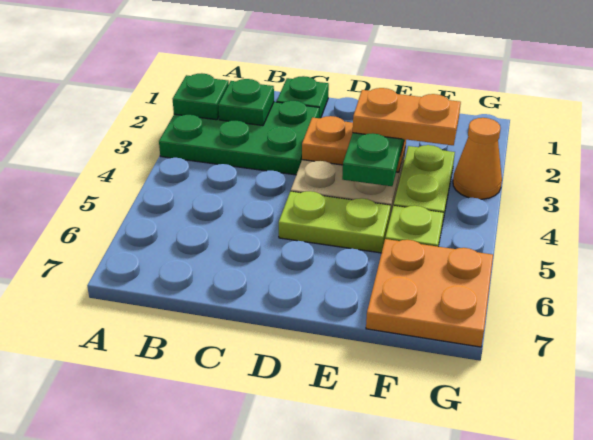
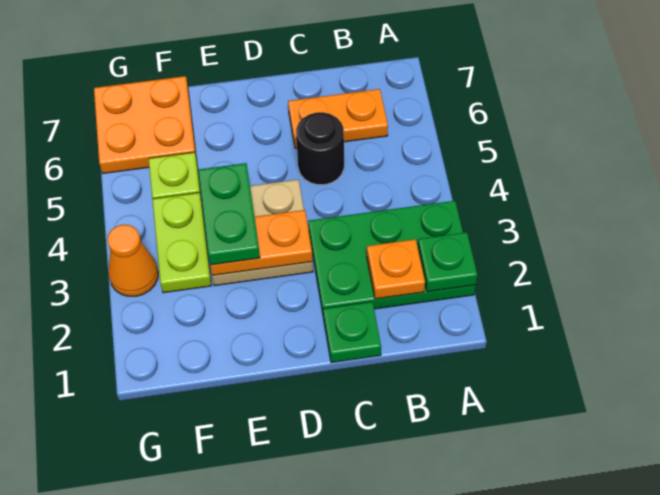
green 1x1 plate [218,79,274,126] -> orange 1x1 plate [367,239,425,299]
none -> black 1x1 round brick [296,112,344,185]
lime 1x2 plate [279,191,391,253] -> none
orange 1x2 plate [353,88,461,145] -> orange 1x2 plate moved to [288,89,388,148]

